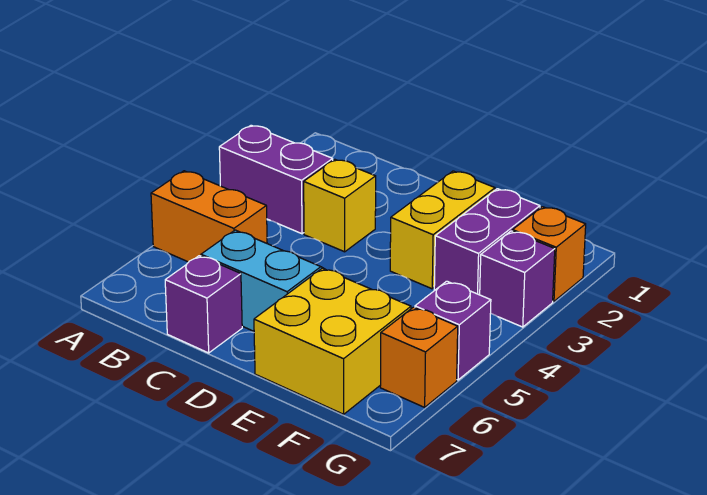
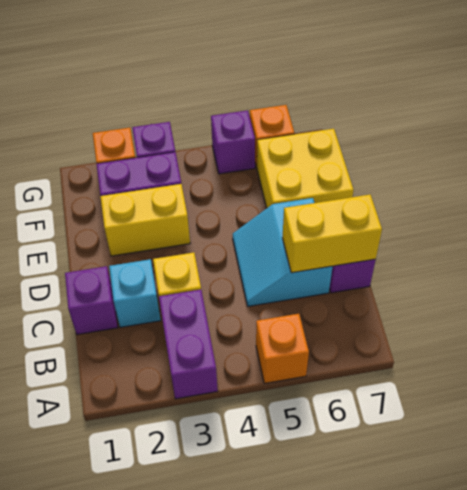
orange 1x2 brick [151,171,267,262] -> orange 1x1 brick [256,314,309,383]
none -> purple 1x1 brick [65,266,118,334]
none -> cyan 1x1 brick [109,259,161,327]
none -> yellow 1x2 brick [282,195,382,273]

